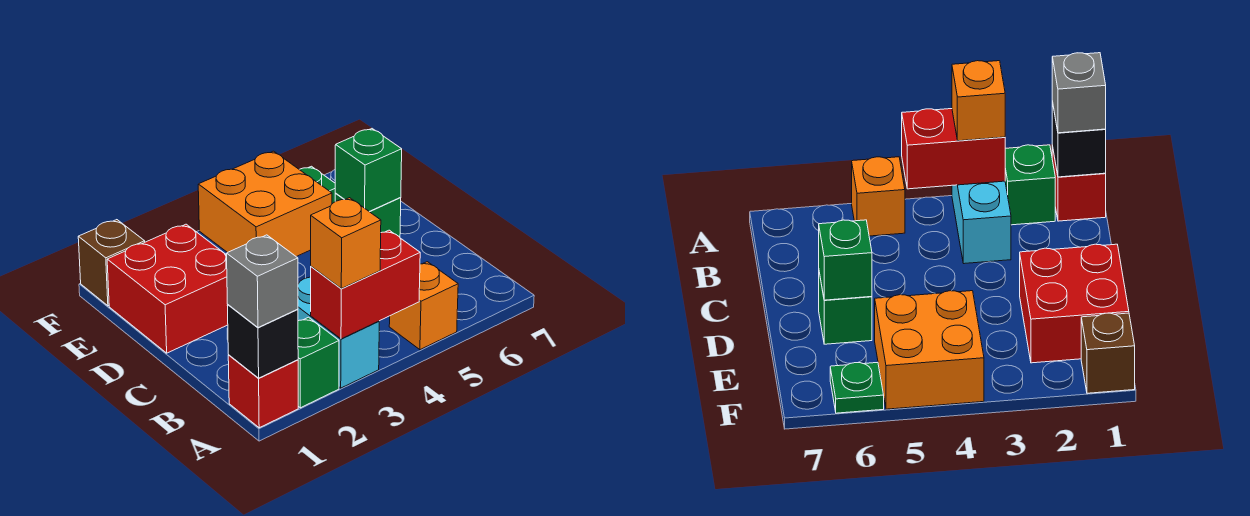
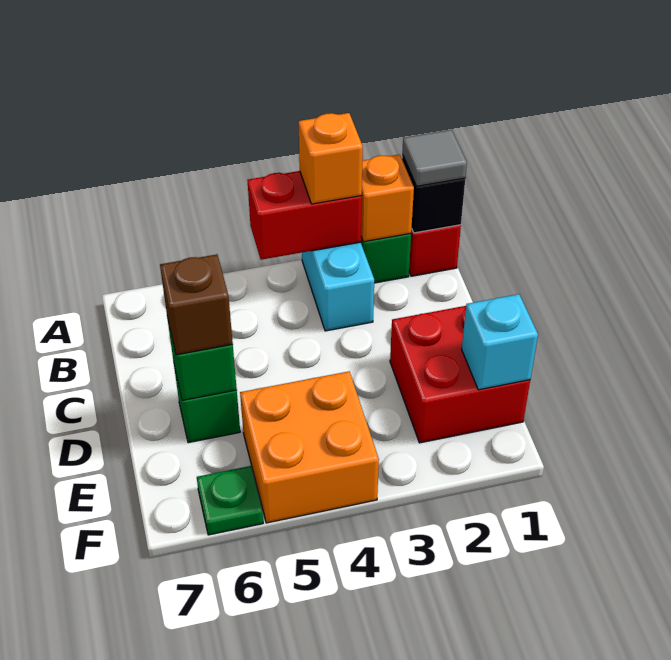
grey 1x1 brick [227,235,298,328] -> grey 1x1 tile [402,130,467,186]
orange 1x1 brick [389,262,458,350] -> orange 1x1 brick moved to [361,154,414,242]
none -> cyan 1x1 brick [462,294,538,390]
brown 1x1 brick [78,220,145,306] -> brown 1x1 brick moved to [160,254,233,355]

